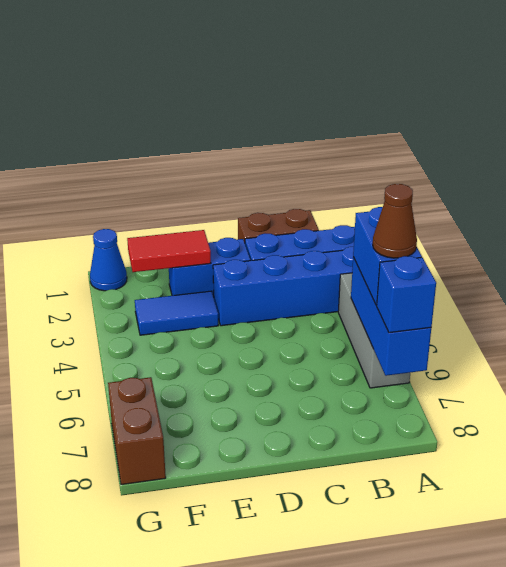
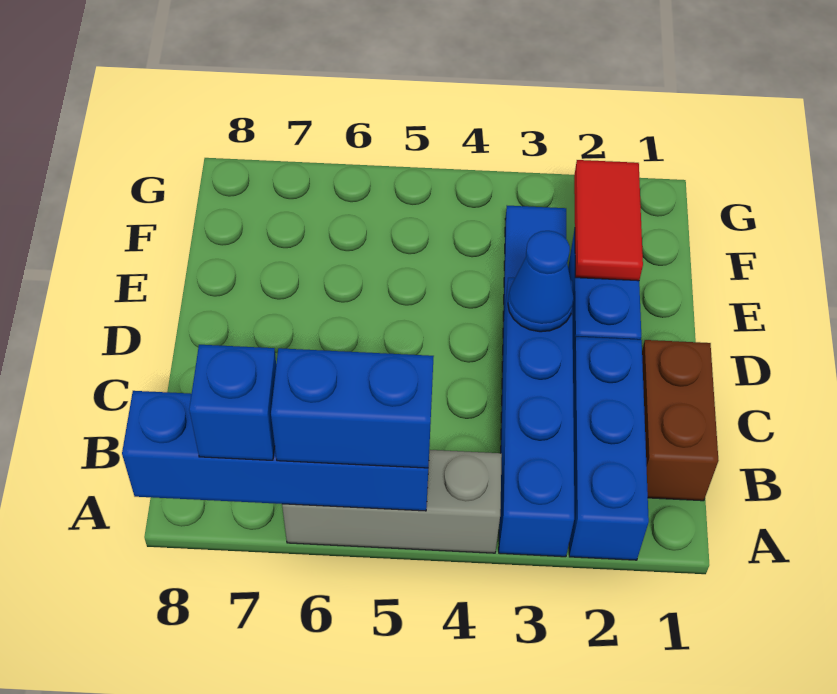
blue 1x3 brick [351,257,431,376] -> blue 1x4 brick [122,391,431,511]
brown 1x1 cone [373,184,417,258] -> none
blue 1x1 cone [90,229,127,291] -> blue 1x1 cone moved to [508,231,574,332]
brown 1x2 brick [108,377,166,485] -> none

